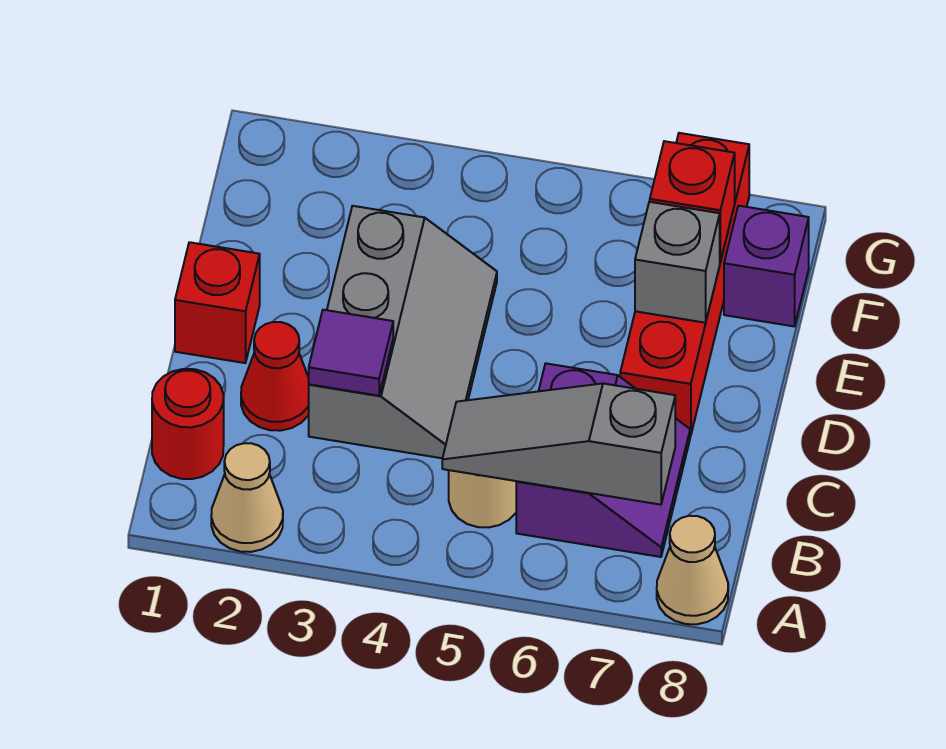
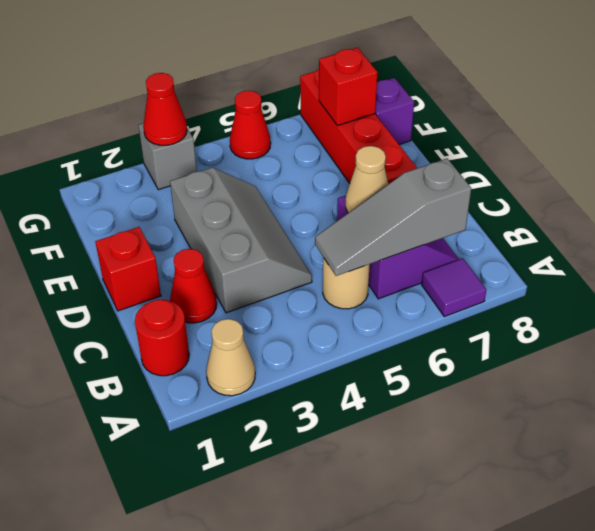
tan 1x1 cone [657,516,728,624] -> tan 1x1 cone moved to [346,146,388,213]
purple 1x1 tile [309,310,393,396] -> purple 1x1 tile moved to [422,258,486,317]
grey 1x1 brick [635,202,720,323] -> grey 1x1 brick moved to [138,123,197,190]
none -> red 1x1 cone [143,73,187,145]
none -> red 1x1 cone [230,91,271,159]

